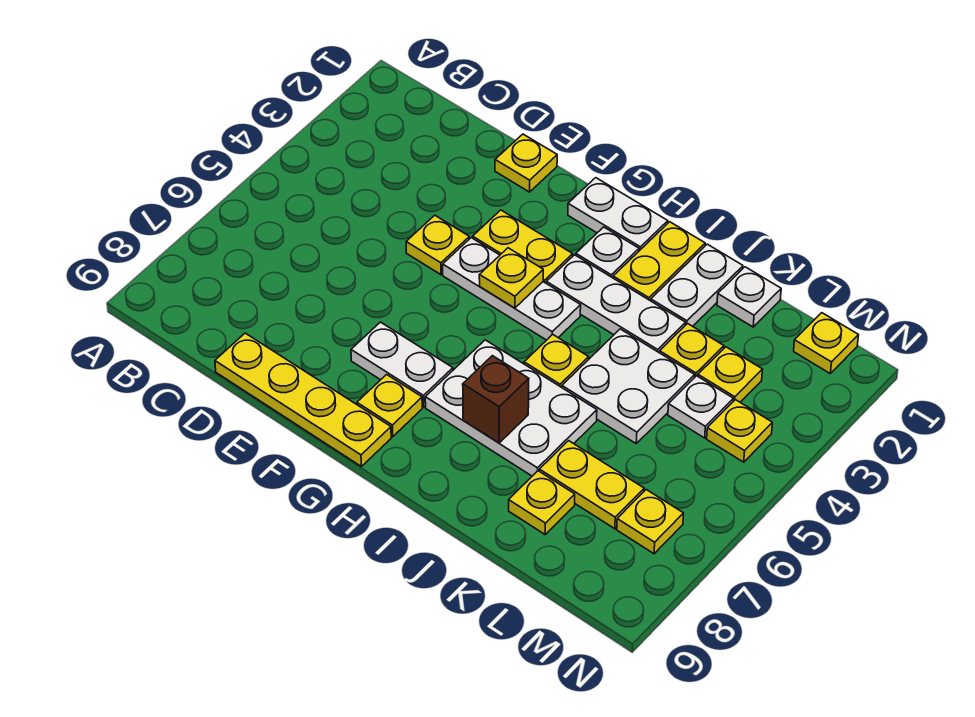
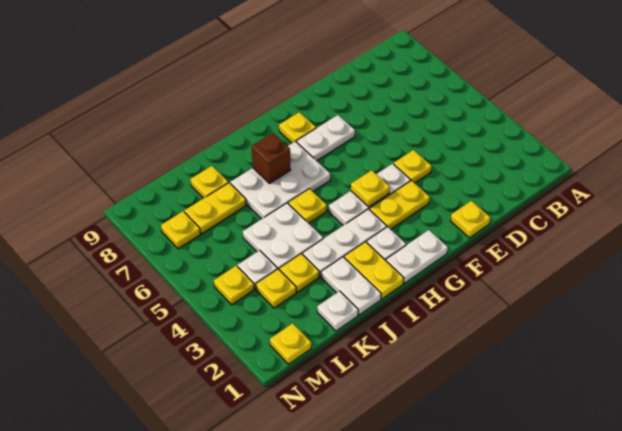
yellow 1x4 plate [215,333,391,466] -> none

